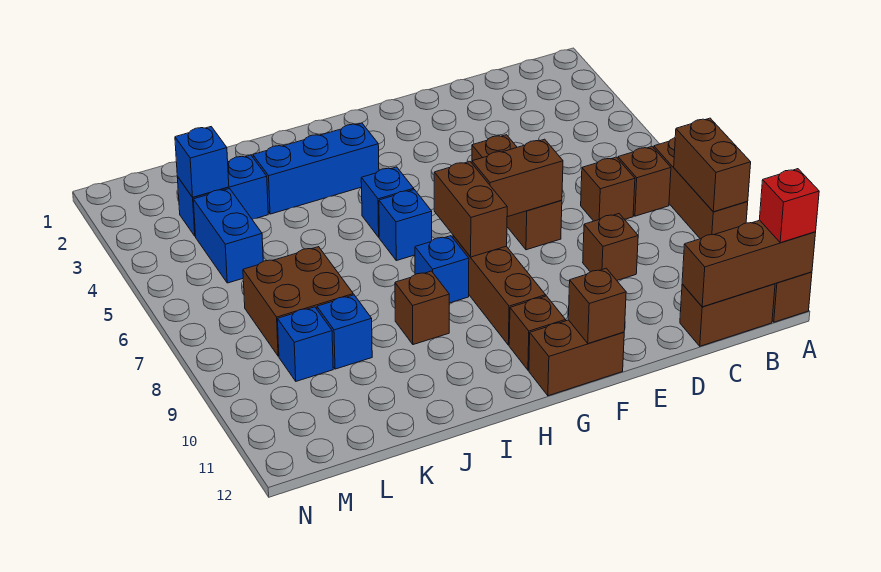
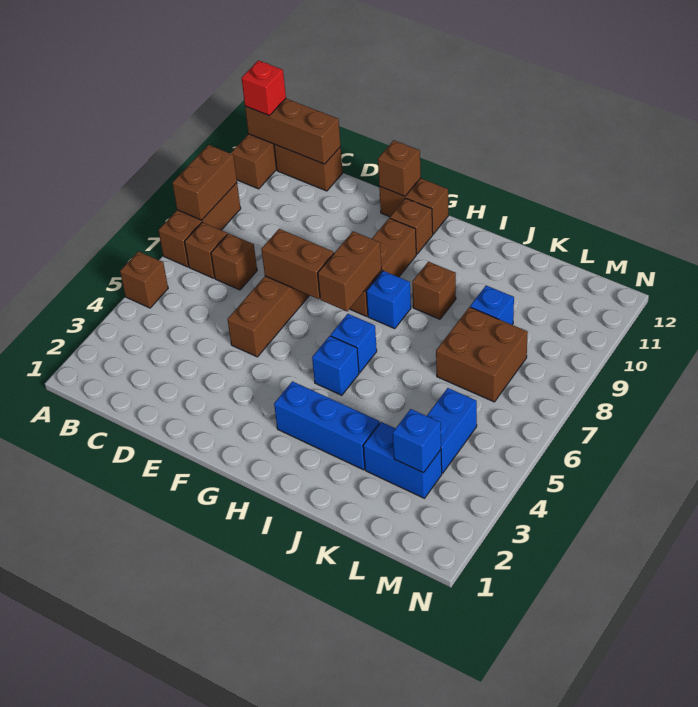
brown 1x1 brick [583,214,638,280] -> brown 1x1 brick moved to [120,251,168,308]
blue 1x1 brick [278,307,333,381] -> none

